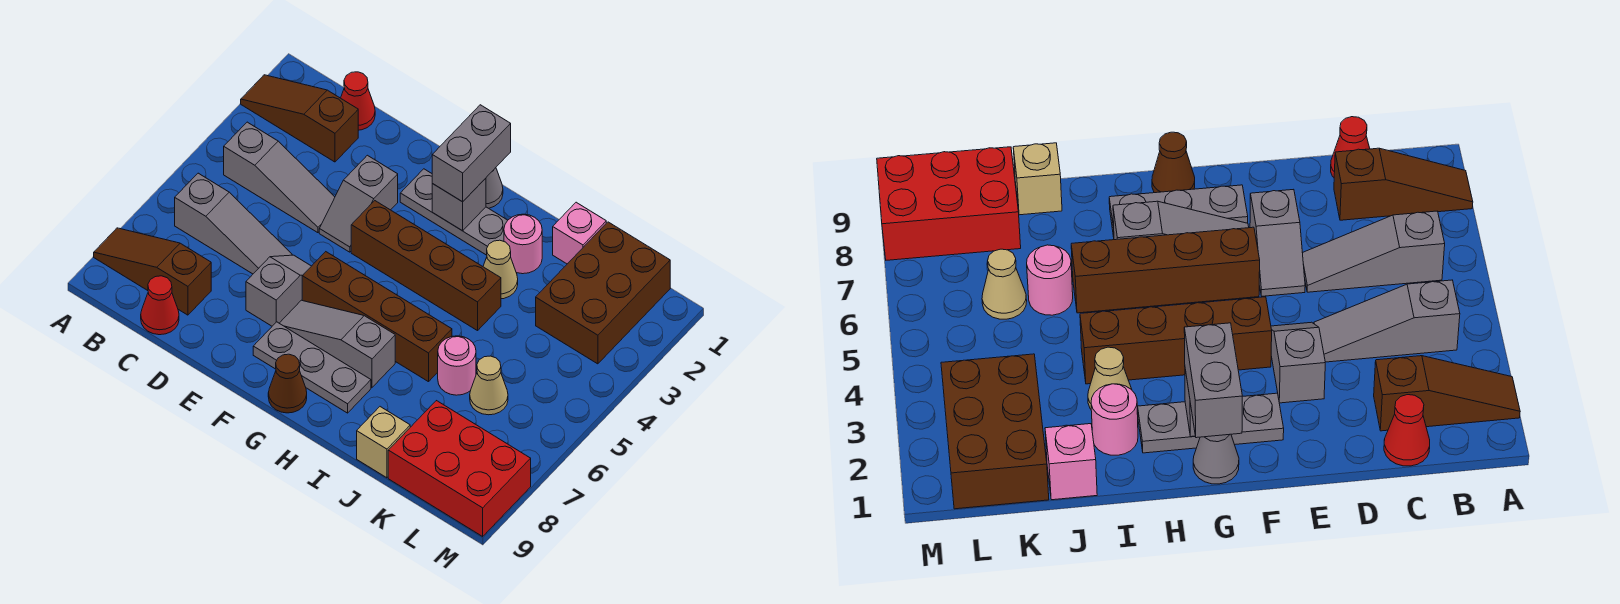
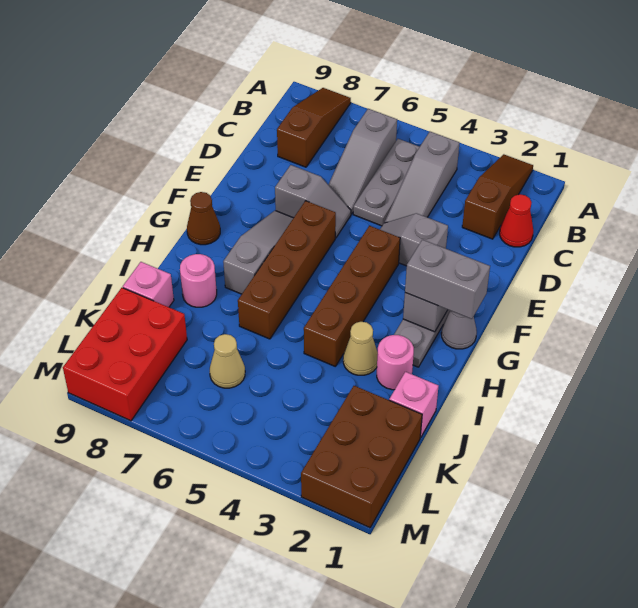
red 1x1 cone [141,276,179,335] -> none
grey 1x3 plate [253,322,371,413] -> grey 1x3 plate moved to [353,139,419,226]
pink 1x1 round brick [438,336,476,395] -> pink 1x1 round brick moved to [180,254,217,307]
tan 1x1 brick [357,407,410,478] -> pink 1x1 brick [123,262,174,307]
brown 2x3 brick [536,222,670,364] -> brown 2x3 brick turned to [301,386,422,528]

